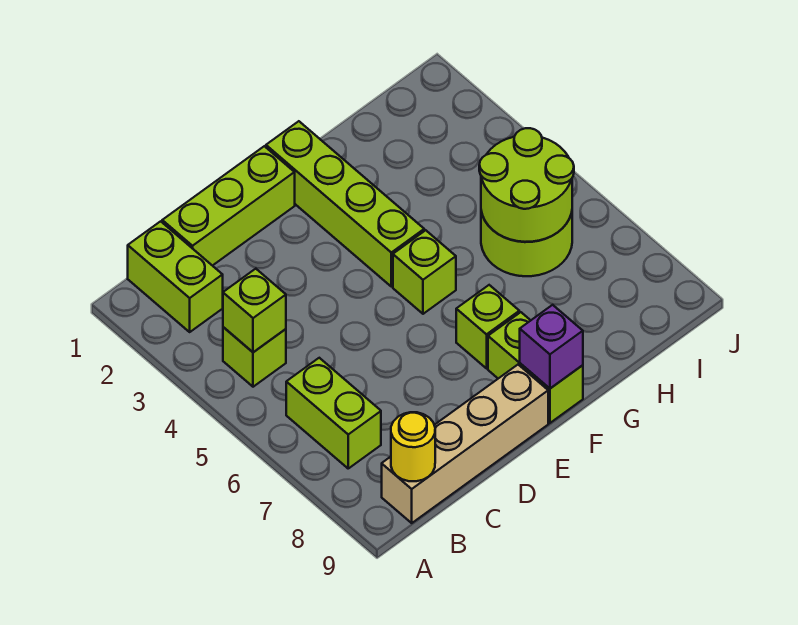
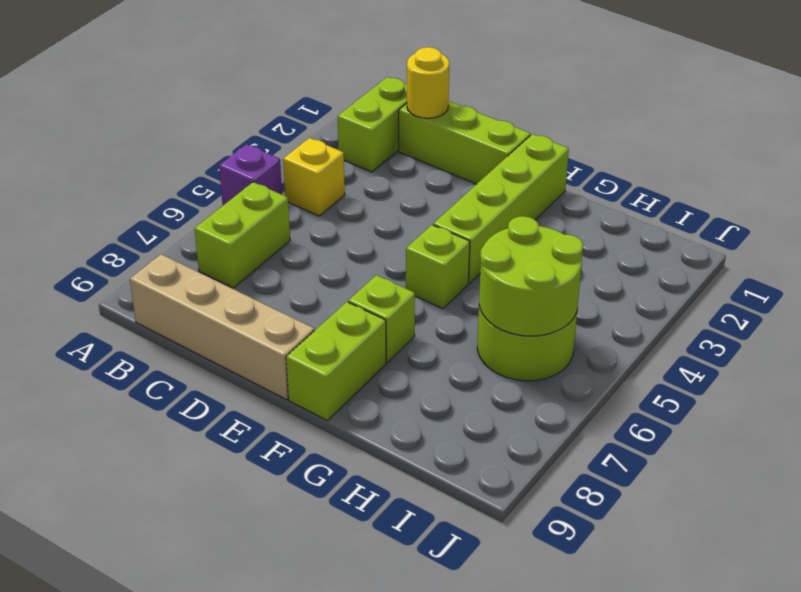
lime 1x1 brick [223,327,286,387] -> yellow 1x1 brick [283,138,345,216]
lime 1x1 brick [223,269,286,352] -> none
yellow 1x1 round brick [391,412,435,481] -> yellow 1x1 round brick moved to [407,47,449,118]
purple 1x1 brick [520,305,583,388] -> purple 1x1 brick moved to [219,144,282,205]

